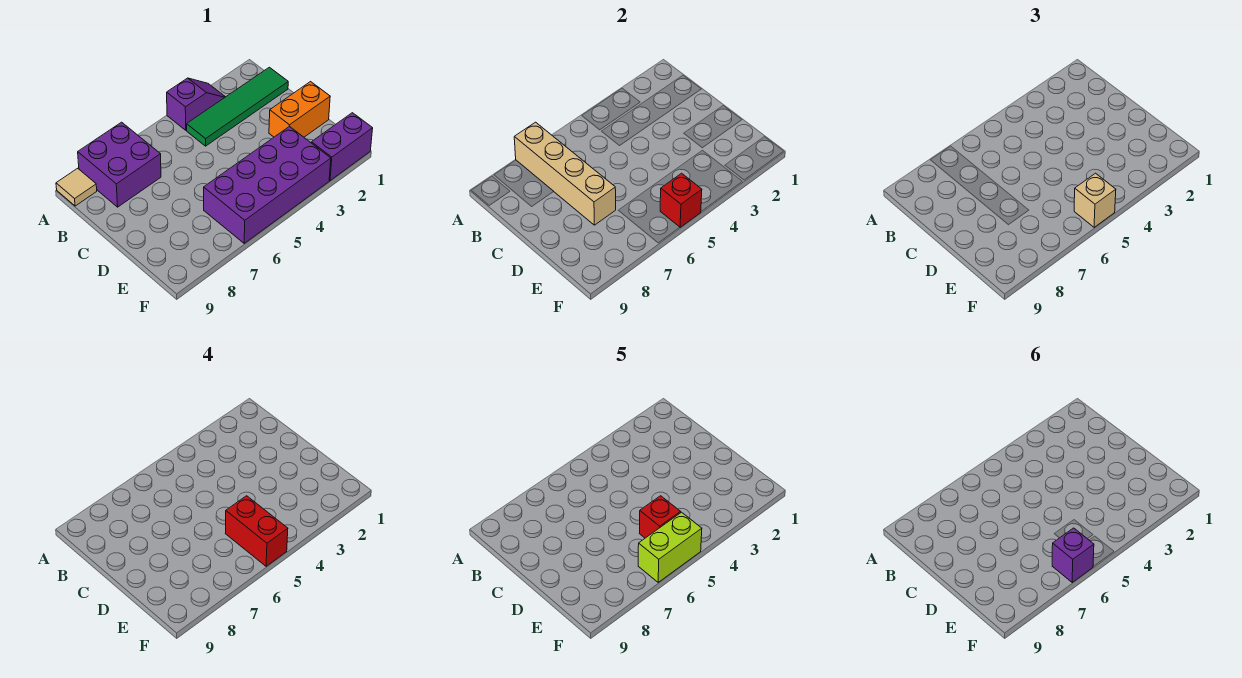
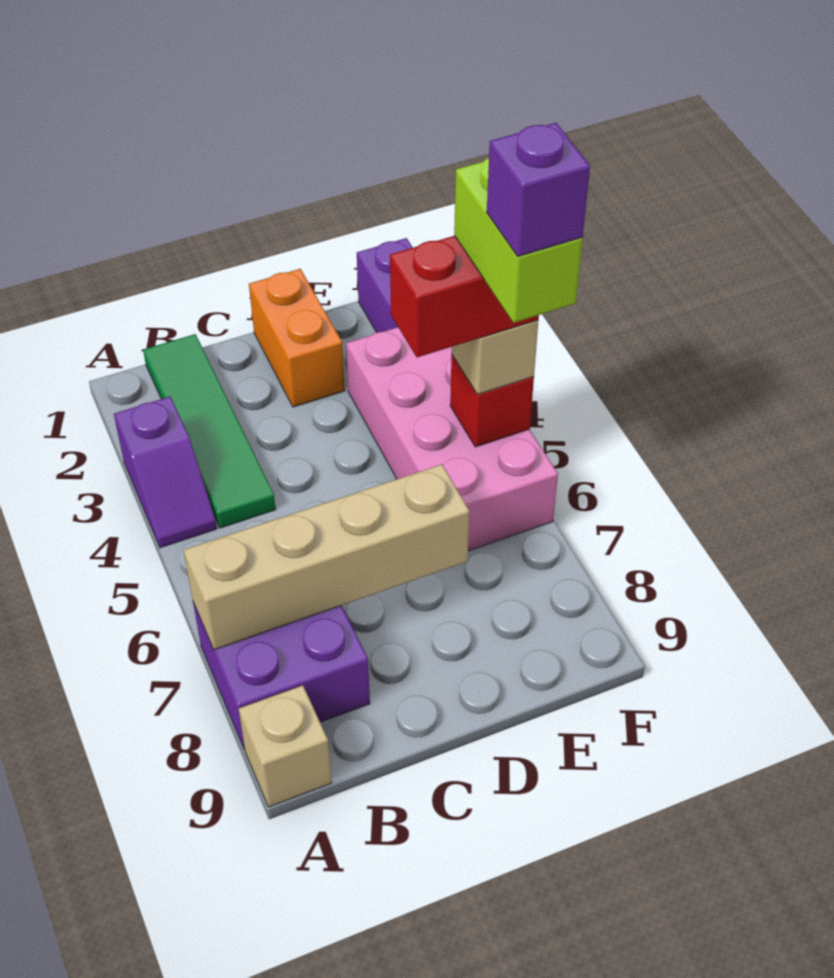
purple 1x2 slope [167,78,225,130] -> purple 1x2 slope turned to [114,397,217,548]
tan 1x1 tile [56,168,97,206] -> tan 1x1 brick [239,685,331,807]
purple 2x4 brick [204,126,331,243] -> pink 2x4 brick [346,327,558,551]
red 1x1 brick [639,496,681,538] -> none

